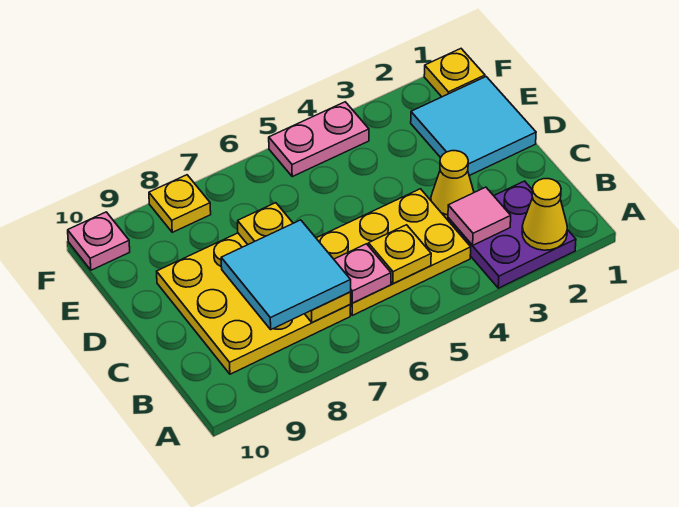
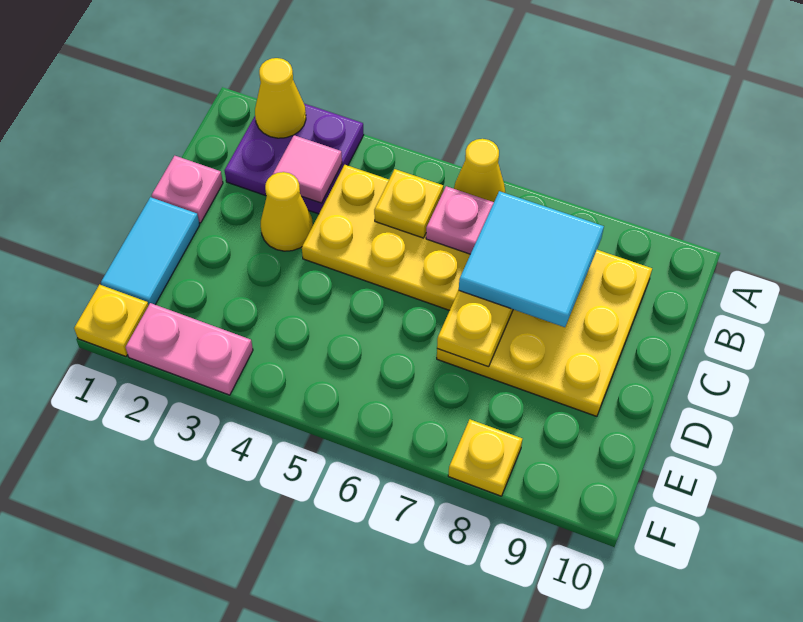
none -> yellow 1x1 cone [454,139,505,202]
cyan 2x2 tile [411,77,536,176] -> cyan 1x2 tile [101,197,200,305]
pink 1x2 plate [269,102,369,177] -> pink 1x2 plate moved to [126,303,253,395]
pink 1x1 plate [68,212,130,270] -> pink 1x1 plate moved to [152,156,223,223]

